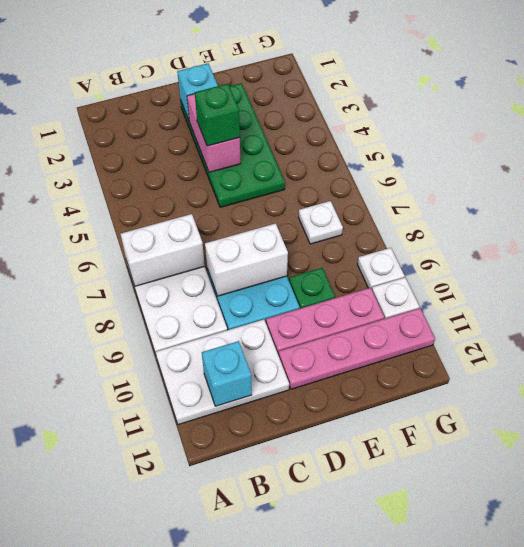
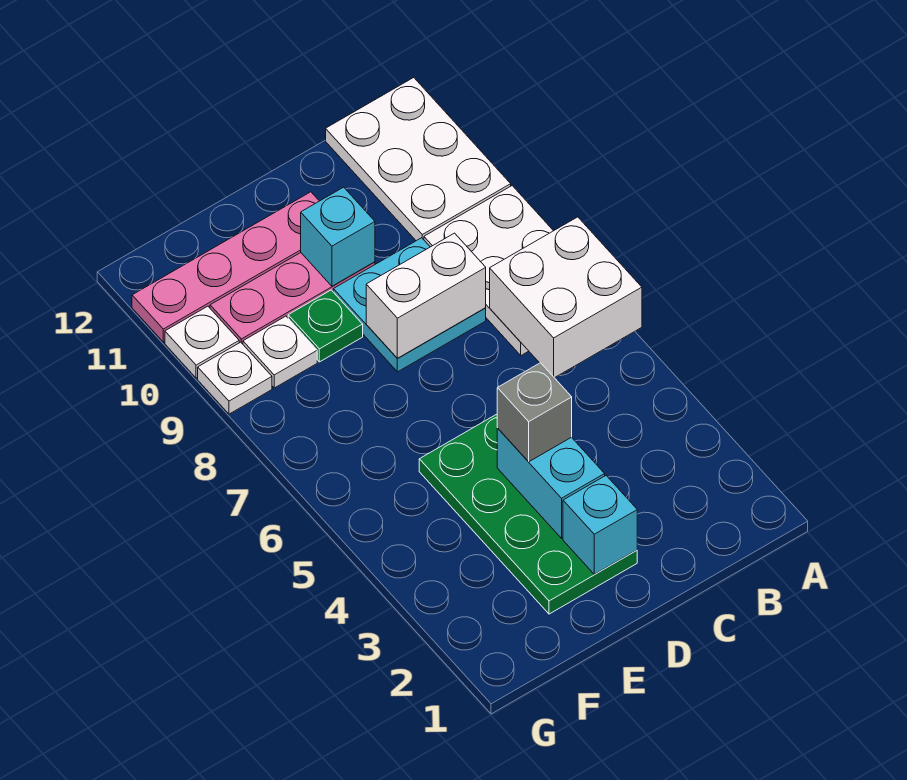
white 1x2 brick [121,214,205,286] -> white 2x2 brick [490,217,642,378]
white 2x3 plate [155,319,289,425] -> white 2x3 plate turned to [326,78,511,241]
cyan 1x1 brick [202,341,252,406] -> cyan 1x1 brick moved to [301,187,375,286]
pink 1x2 brick [187,94,241,172] -> cyan 1x2 brick [497,428,605,538]
green 1x1 brick [195,84,240,146] -> grey 1x1 brick [497,363,572,462]
white 1x1 plate [298,201,343,244] -> white 1x1 plate moved to [243,316,317,388]

